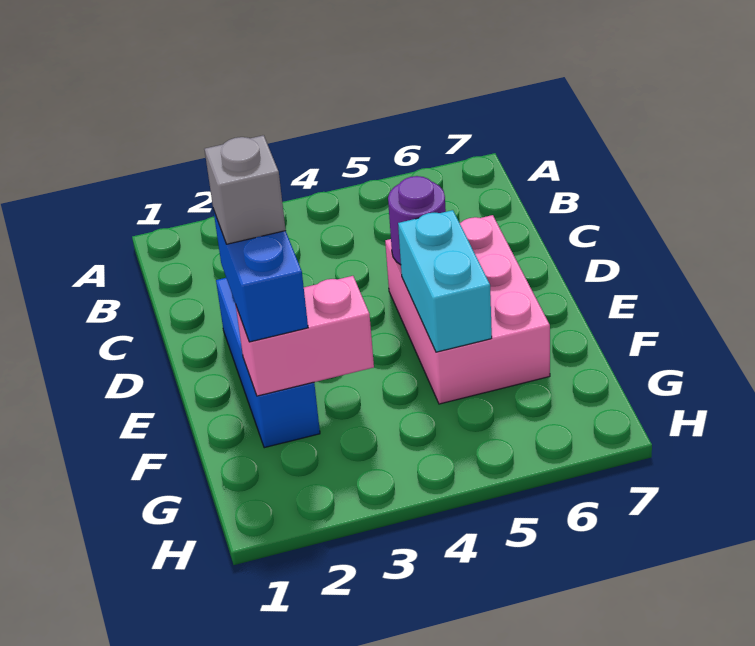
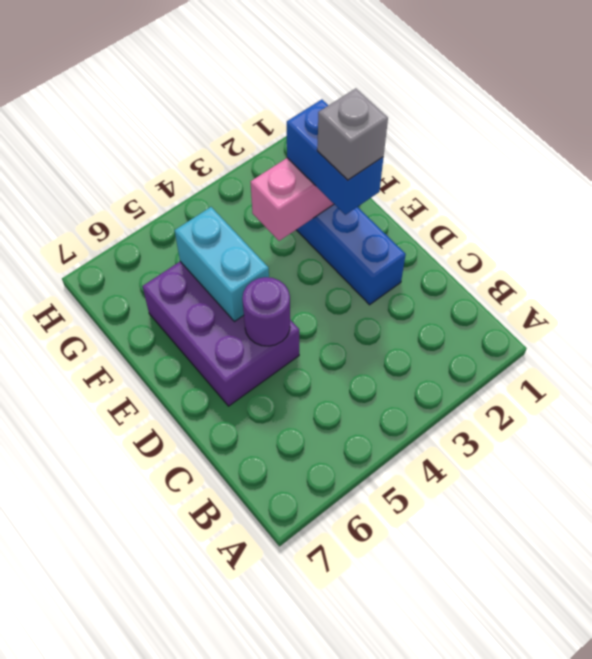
pink 2x3 brick [385,215,550,404] -> purple 2x3 brick [143,262,299,406]

